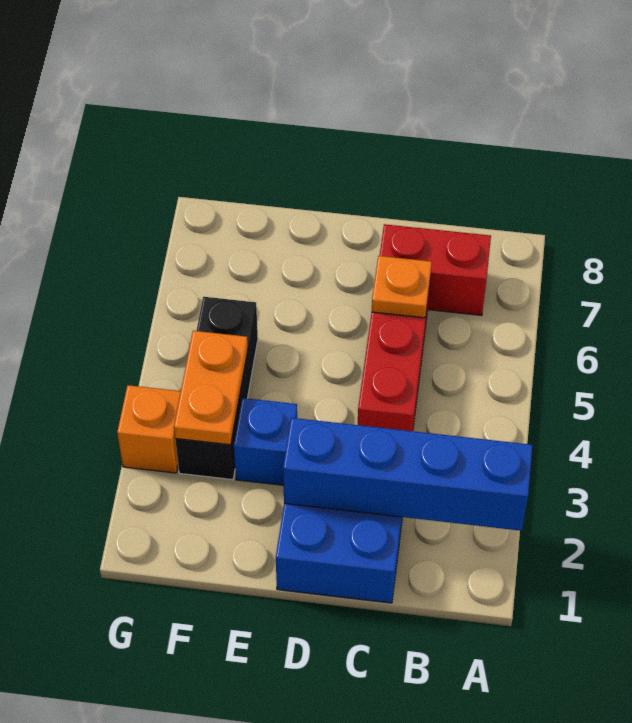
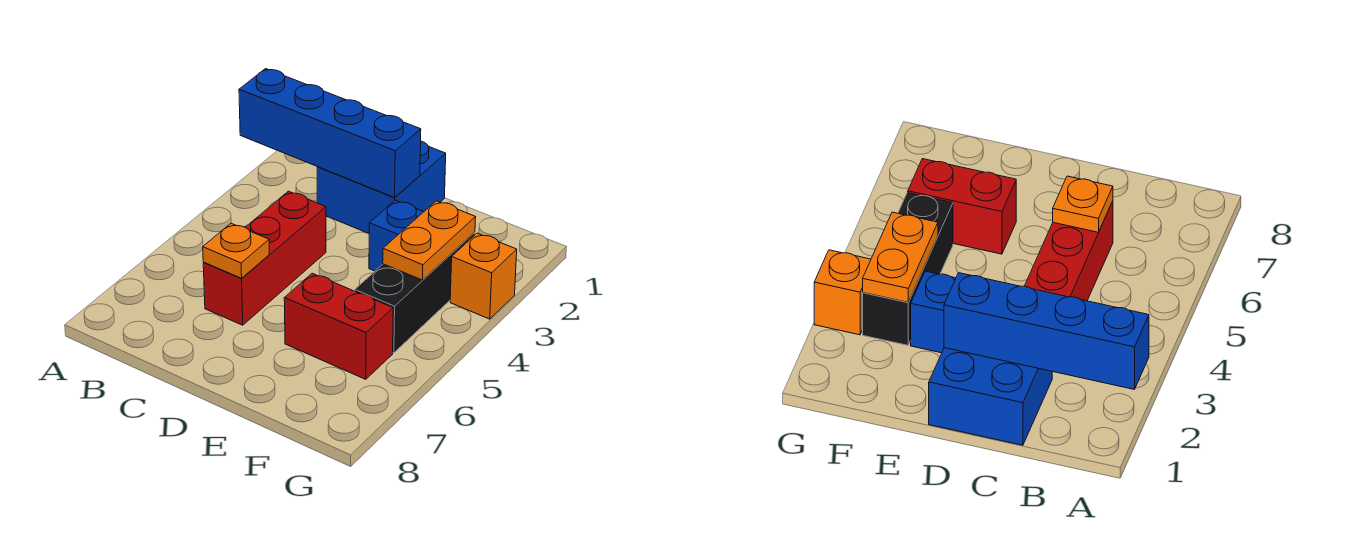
red 1x2 brick [380,224,491,315] -> red 1x2 brick moved to [284,273,393,379]

